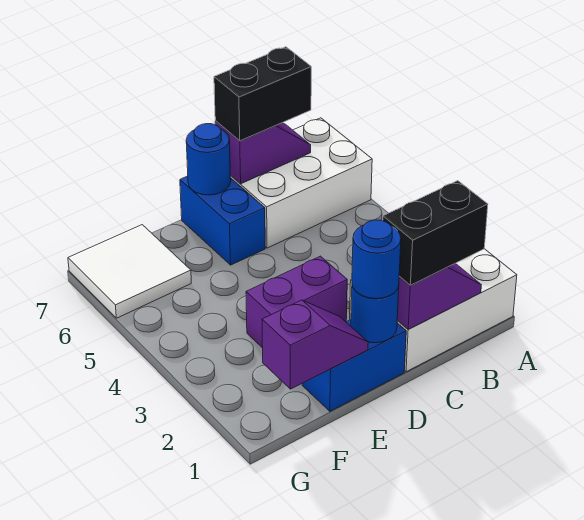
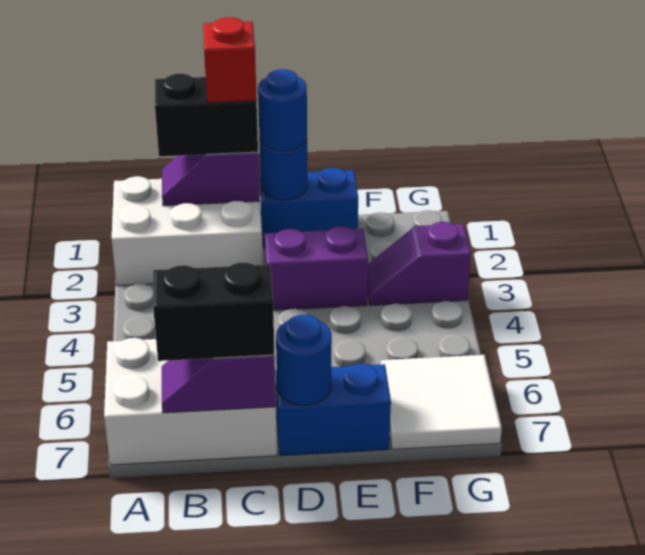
none -> red 1x1 brick [203,17,257,103]
blue 1x2 brick [180,176,265,265] -> blue 1x2 brick turned to [276,364,391,456]
purple 1x2 slope [262,300,368,389] -> purple 1x2 slope moved to [367,222,471,305]

